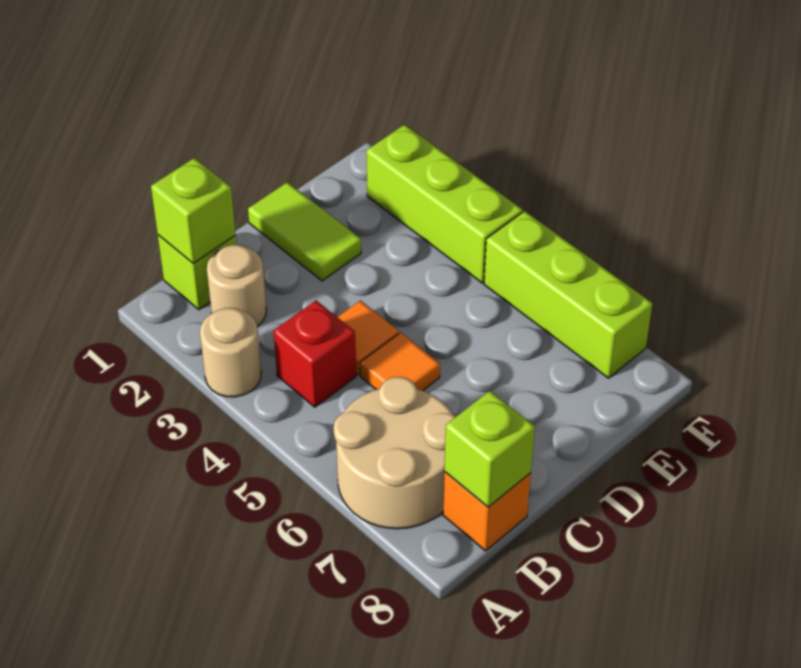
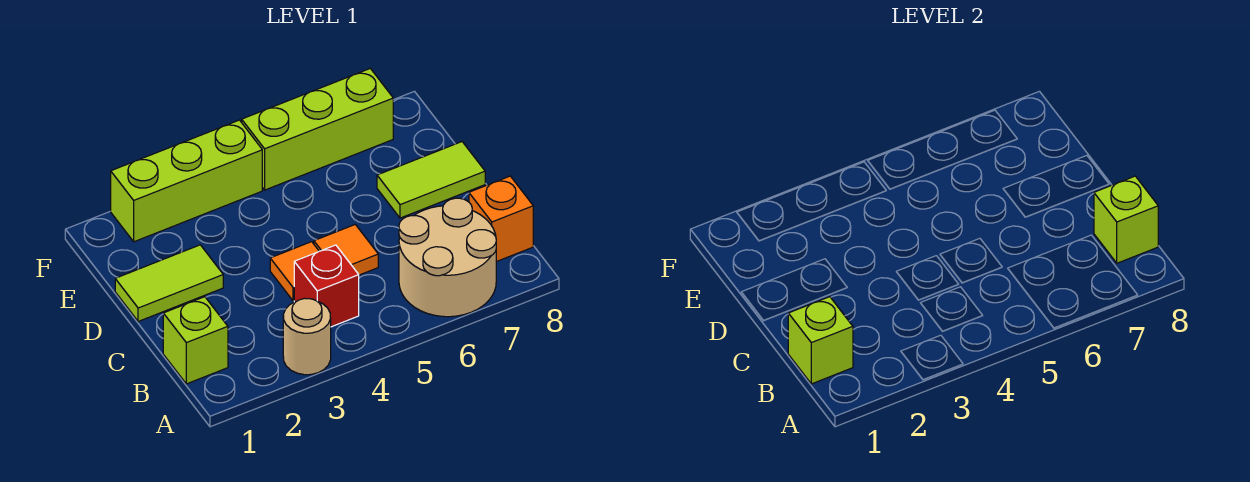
tan 1x1 round brick [207,245,266,327] -> none
none -> lime 1x2 tile [377,142,485,218]

